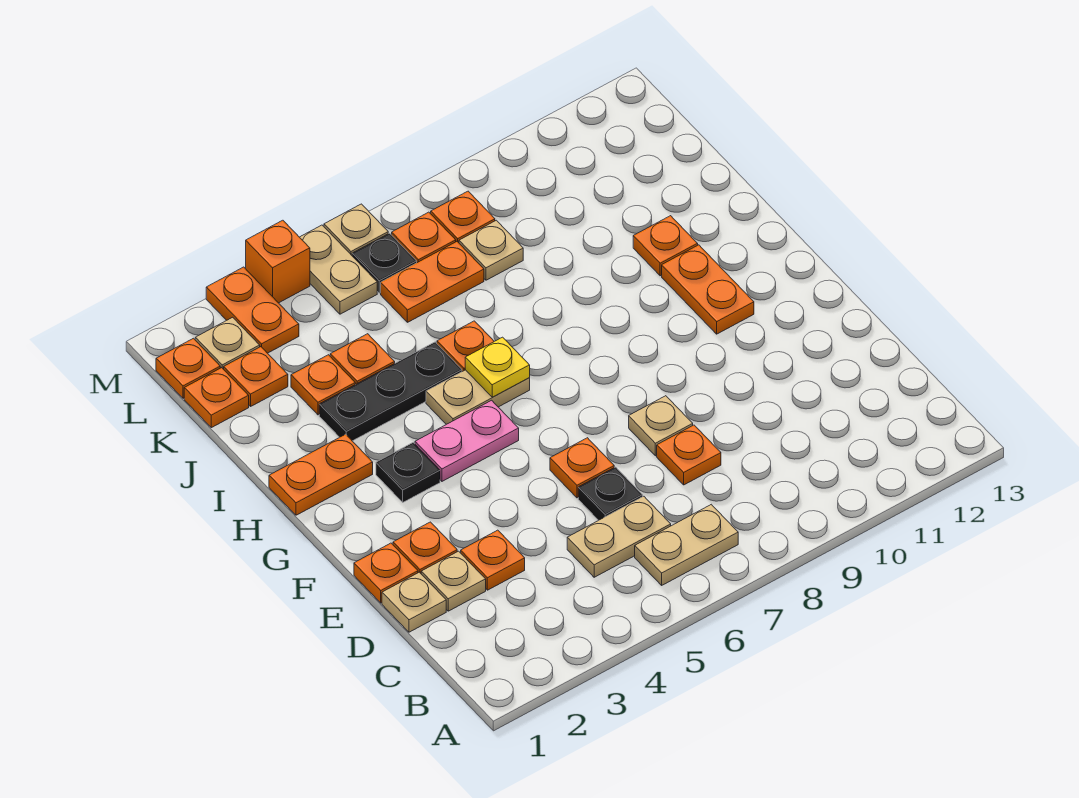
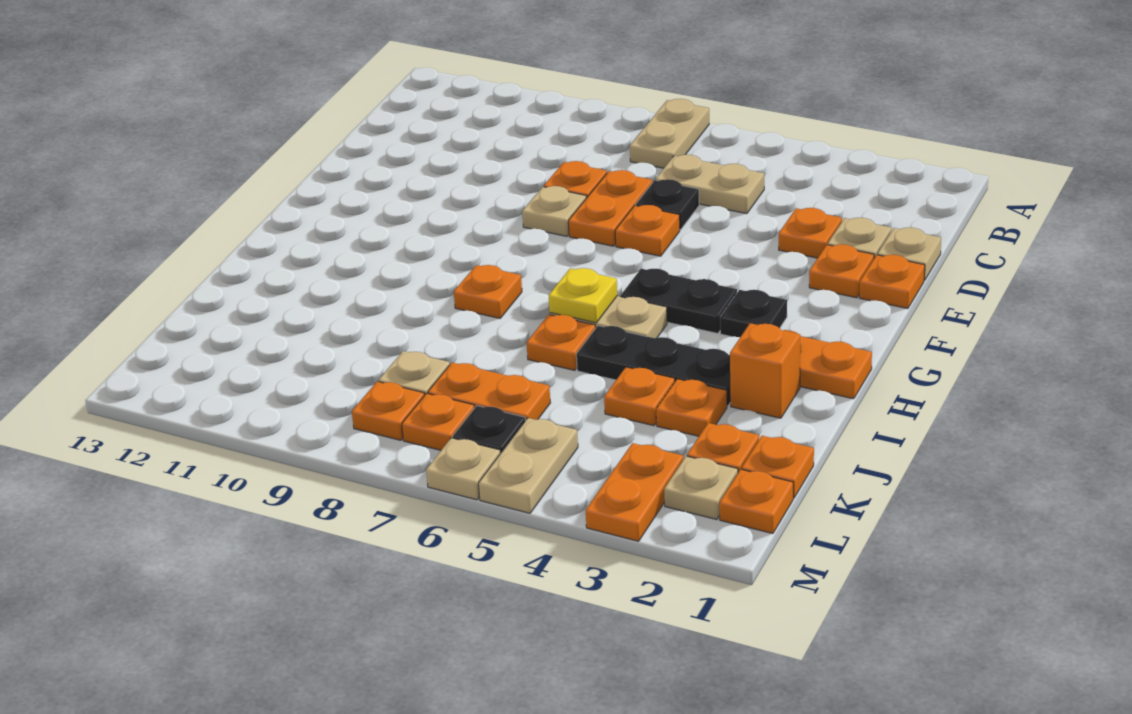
tan 1x2 plate [635,504,738,585] -> tan 1x2 plate turned to [630,99,709,168]
pink 1x2 plate [415,400,519,481] -> black 1x2 plate [621,269,737,334]
orange 1x2 plate [662,245,754,334] -> orange 1x2 plate moved to [568,170,653,246]
orange 1x1 plate [633,216,698,276] -> orange 1x1 plate moved to [454,265,522,318]
orange 1x1 brick [246,220,310,303] -> orange 1x1 brick moved to [730,323,800,418]

